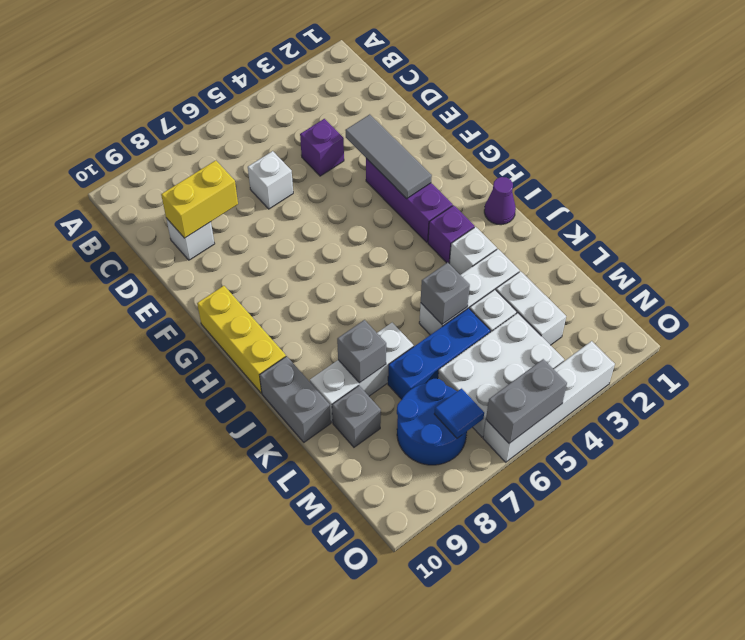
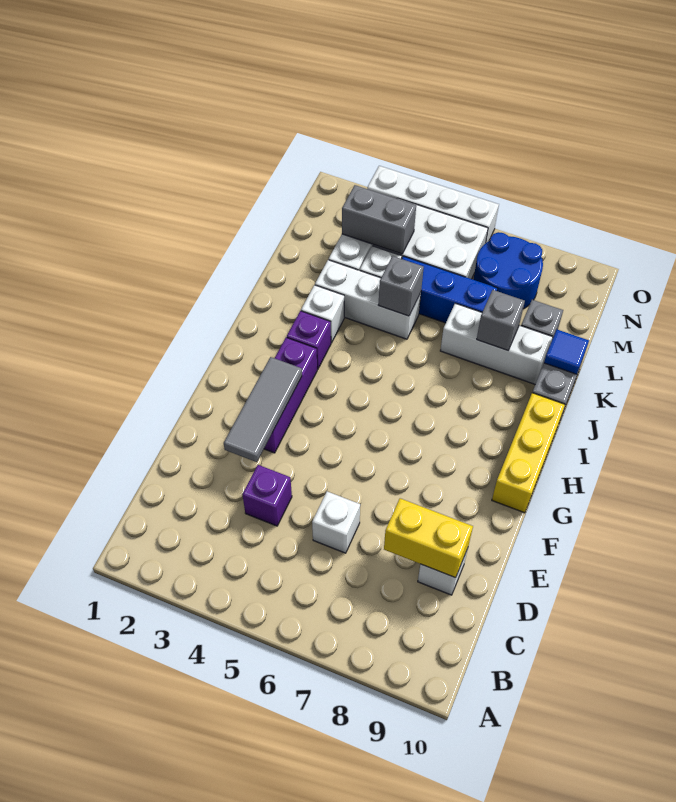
purple 1x1 cone [484,177,516,225] -> none
blue 1x1 tile [434,389,484,438] -> blue 1x1 tile moved to [544,330,589,374]
grey 1x2 brick [486,359,567,443] -> grey 1x2 brick moved to [342,185,416,254]

